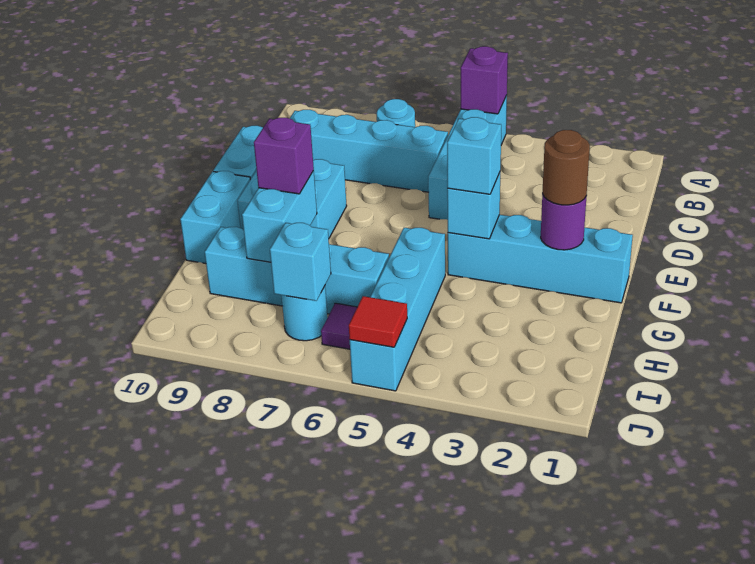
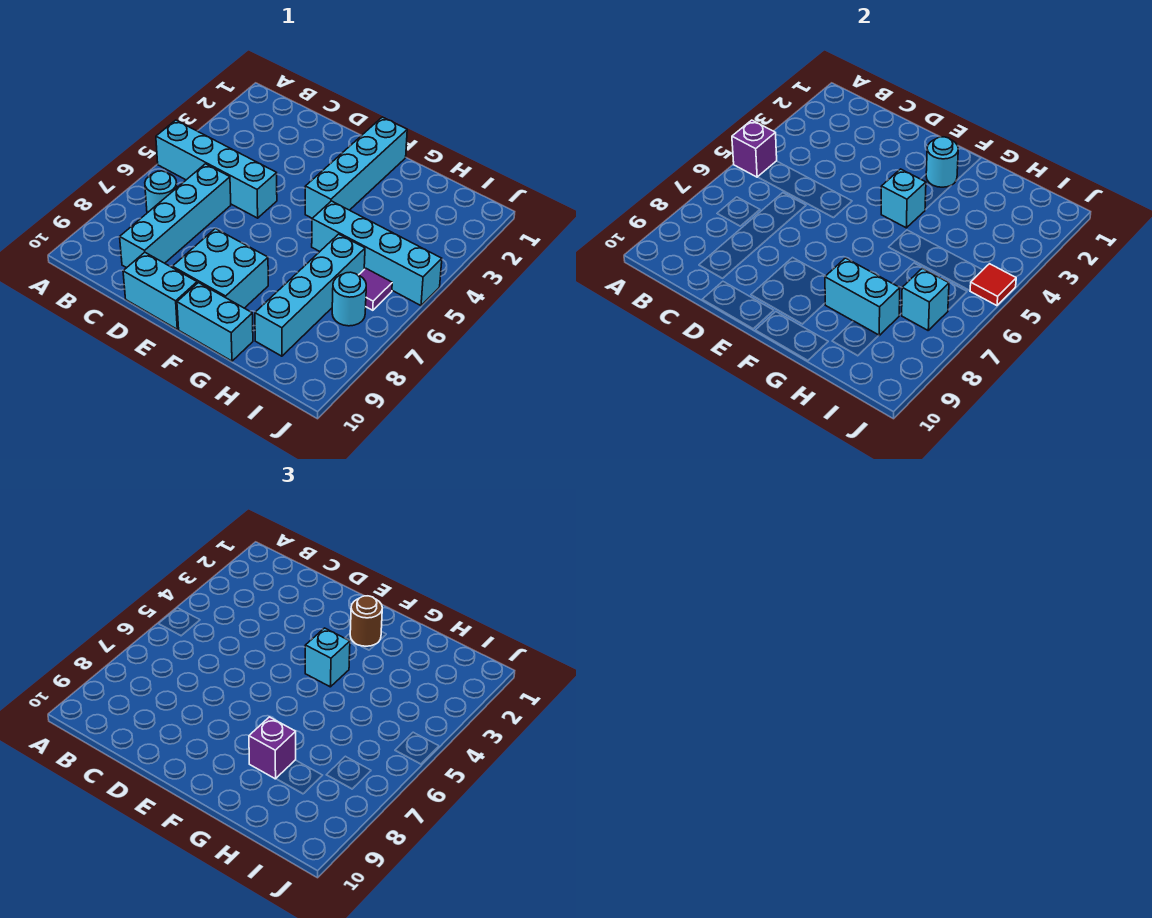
purple 1x1 round brick [541,194,586,250] -> cyan 1x1 round brick [926,137,958,187]

